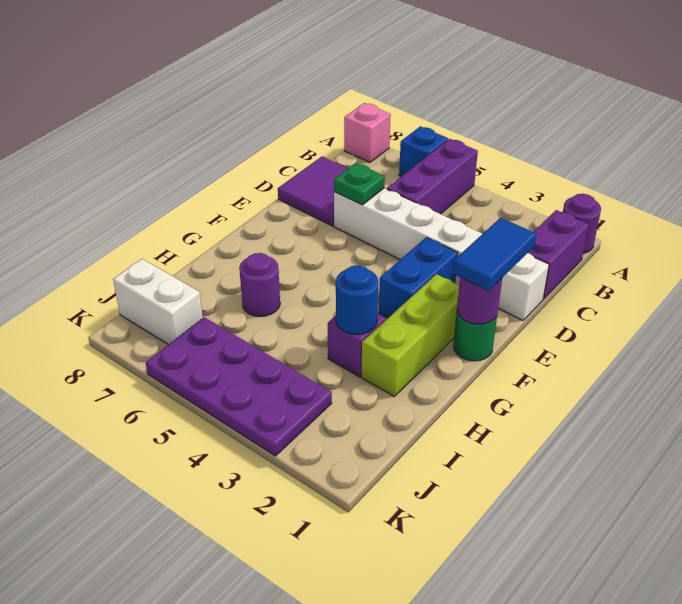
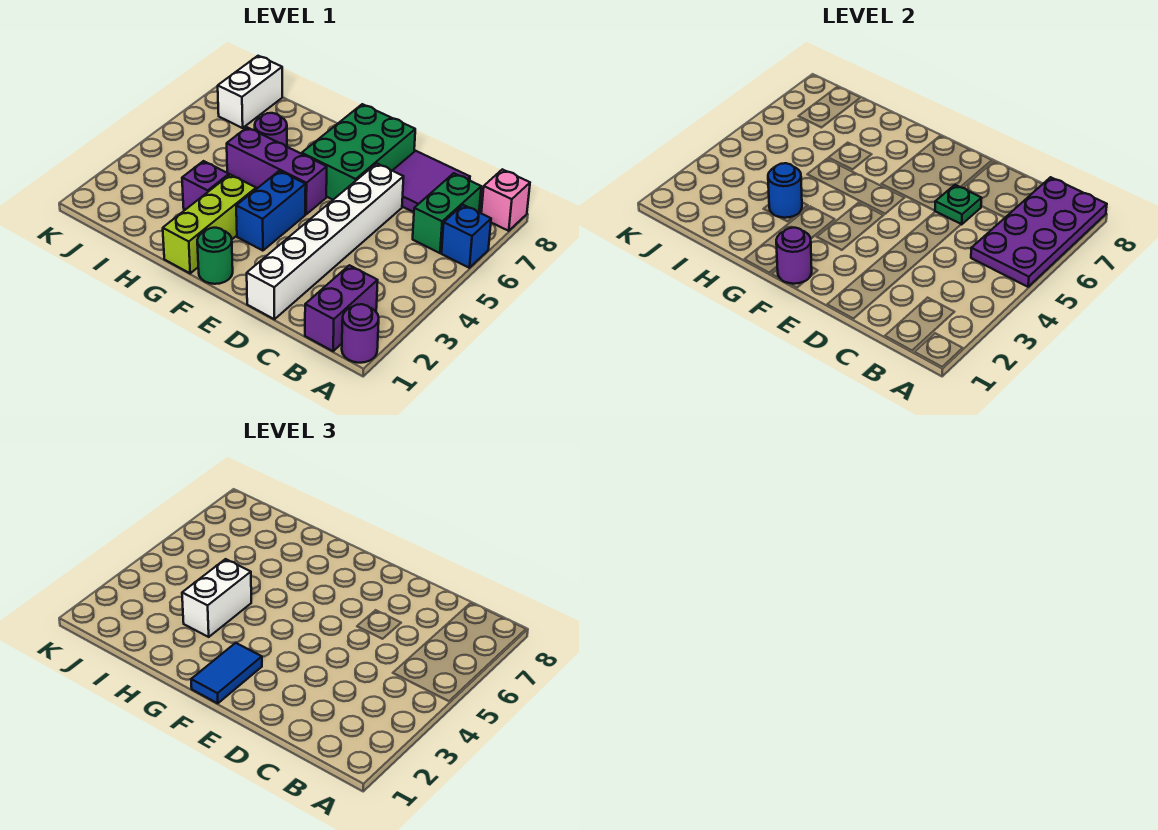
purple 1x3 brick [387,139,478,214] -> purple 1x3 brick moved to [227,127,327,214]
purple 1x2 brick [528,210,589,299] -> purple 1x2 brick turned to [305,265,378,351]
none -> green 1x2 brick [413,173,481,253]
blue 1x2 tile [453,218,536,291] -> blue 1x2 tile turned to [191,643,262,703]
blue 1x2 brick [379,237,458,318] -> blue 1x2 brick turned to [236,171,306,251]
none -> green 2x3 brick [302,104,415,200]
lime 1x3 brick [361,274,459,396] -> lime 1x3 brick turned to [163,175,256,273]
none -> white 1x2 brick [182,559,251,637]
purple 2x4 plate [146,317,332,456] -> purple 2x4 plate moved to [971,177,1107,287]

